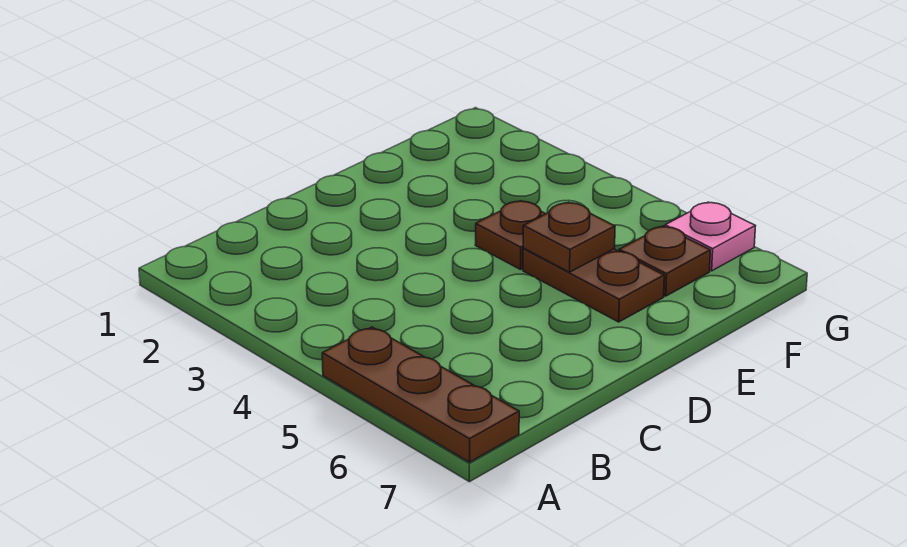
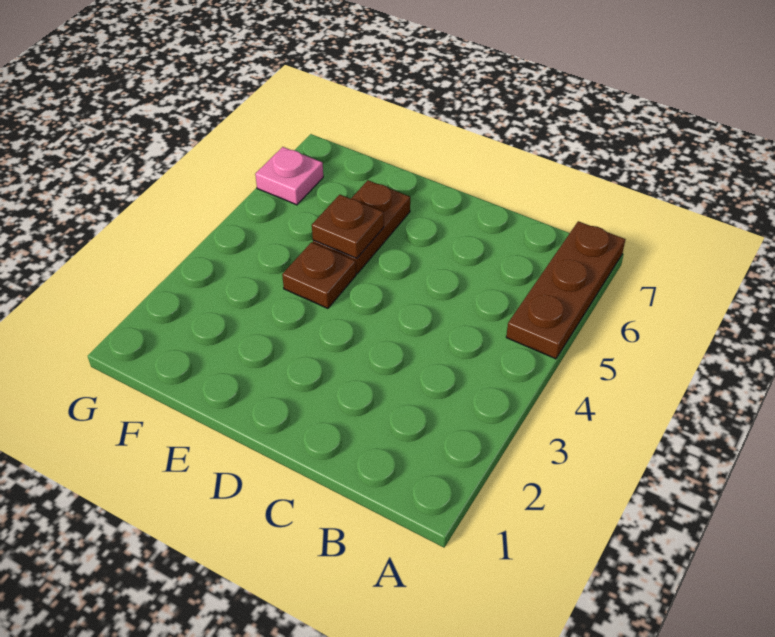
brown 1x1 plate [619,226,710,296] -> none

